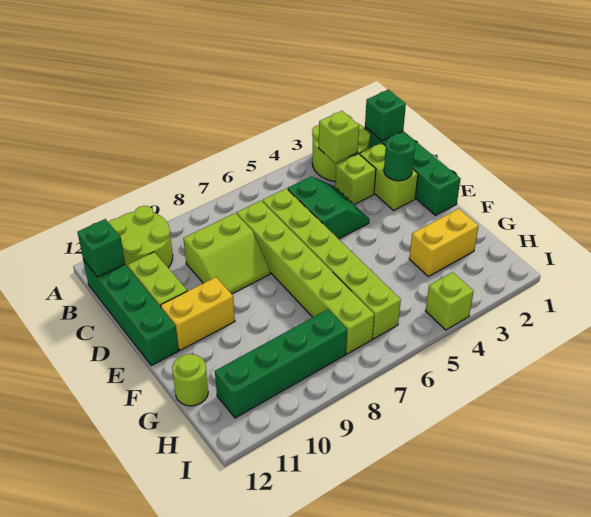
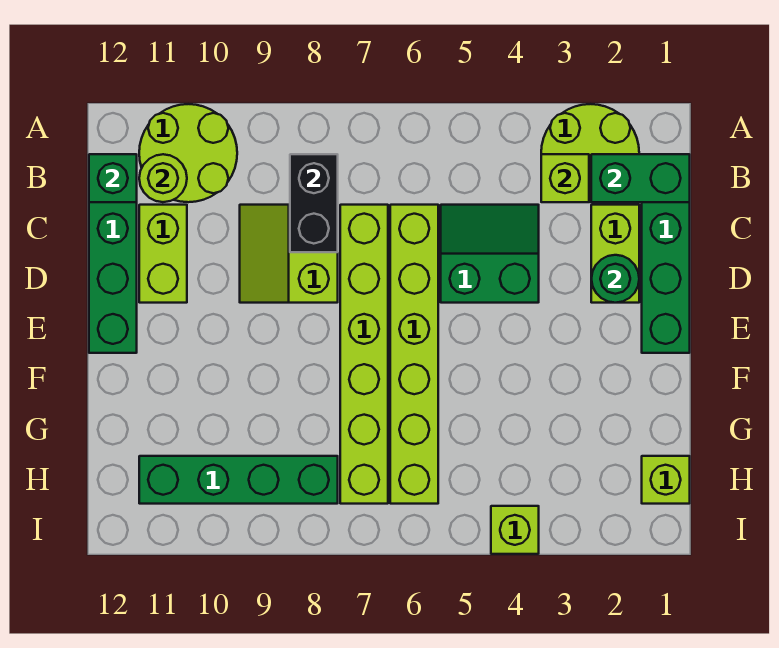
green 1x1 brick [365,90,406,141] -> green 1x2 brick [591,154,690,202]
none -> black 1x2 brick [290,154,338,252]
lime 1x1 brick [335,154,376,205] -> lime 1x1 brick moved to [642,456,690,504]
green 2x2 slope [288,176,369,239] -> green 2x2 slope turned to [441,205,539,303]
lime 2x2 slope [183,213,270,294] -> lime 2x2 slope turned to [240,205,338,303]
yellow 1x2 brick [161,277,235,350] -> none
yellow 1x2 brick [409,209,479,276] -> none
lime 1x1 round brick [172,354,208,406] -> lime 1x1 round brick moved to [139,154,187,202]

